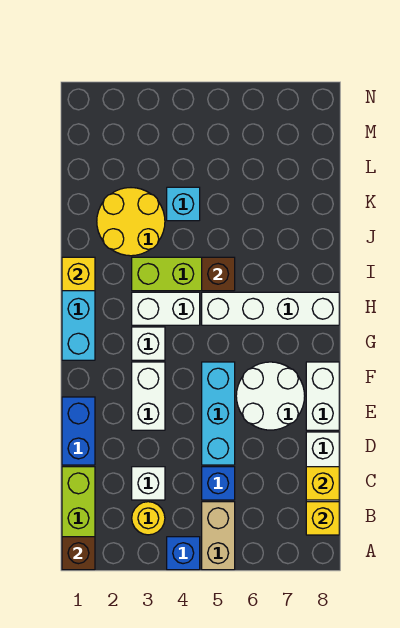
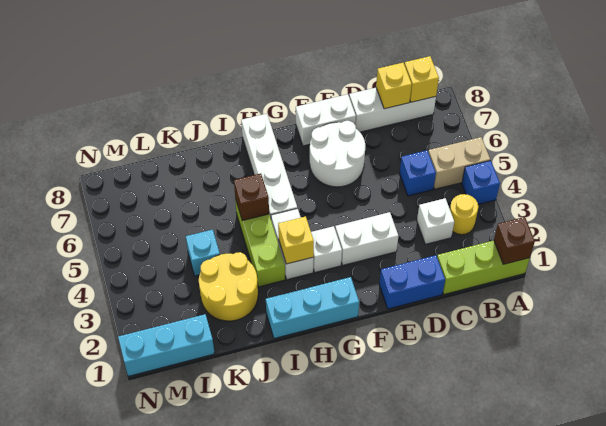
cyan 1x3 brick [202,362,235,465] -> cyan 1x3 brick moved to [118,314,215,376]
yellow 1x1 brick [62,257,95,291] -> yellow 1x1 brick moved to [278,216,314,264]

